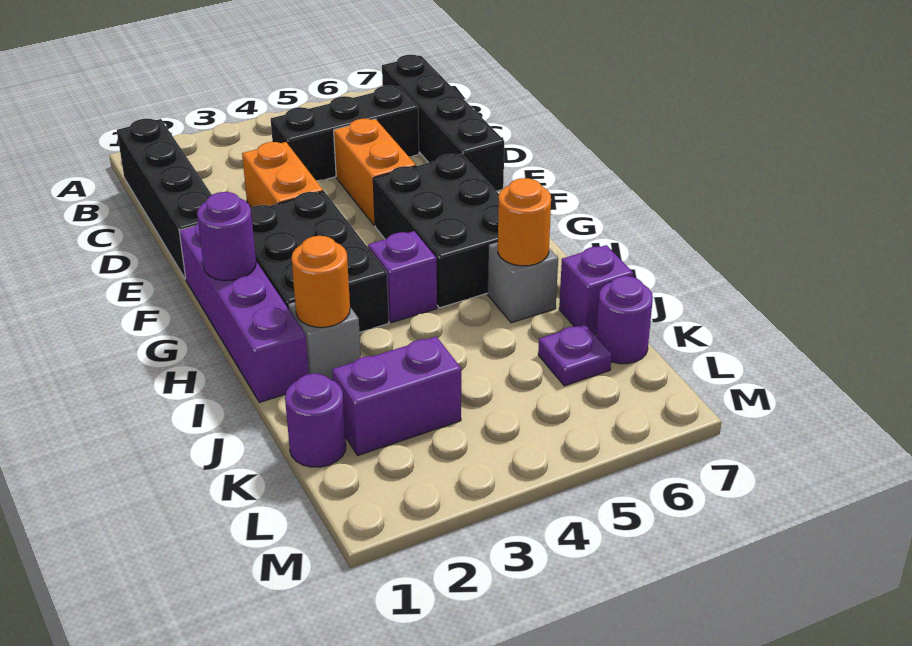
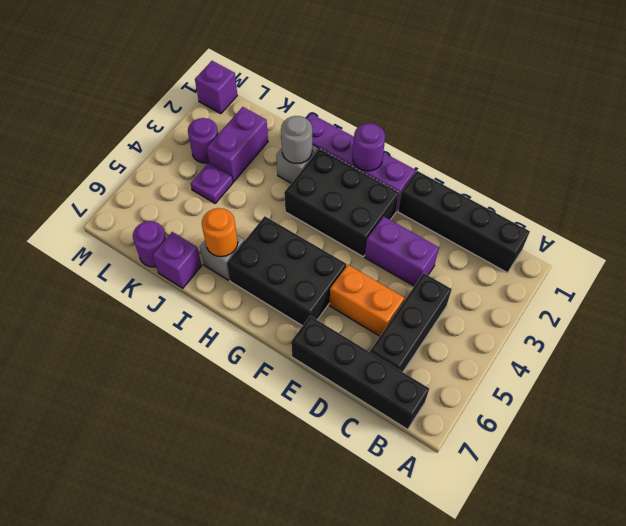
orange 1x2 brick [242,142,323,207] -> purple 1x2 brick [365,216,439,286]
purple 1x1 brick [368,231,437,323] -> purple 1x1 brick moved to [195,61,237,114]
orange 1x1 round brick [292,236,350,327] -> grey 1x1 round brick [281,116,312,164]
purple 1x1 round brick [285,374,346,467] -> purple 1x1 round brick moved to [188,118,218,163]
purple 1x1 plate [538,324,612,386] -> purple 1x1 plate moved to [191,163,233,203]

